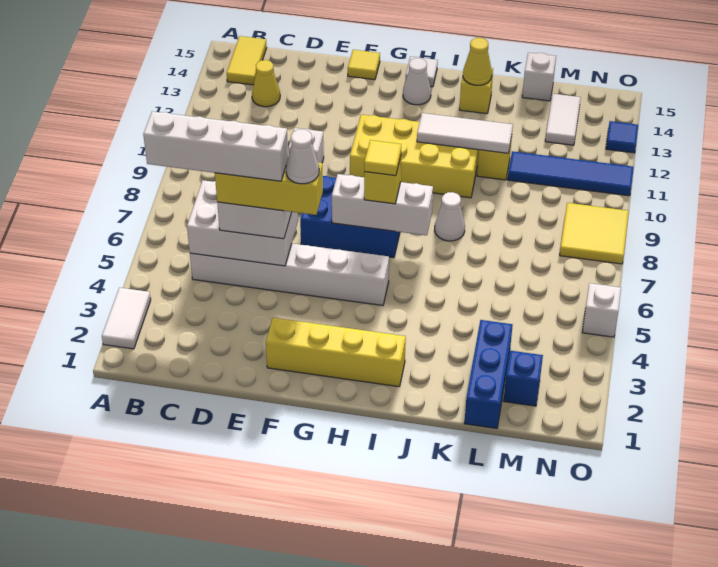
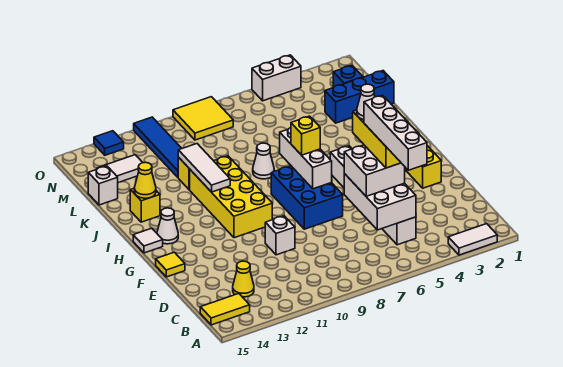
yellow 1x1 tile [364,140,401,176] -> none
white 1x1 brick [582,283,621,337] -> white 1x2 brick [252,55,301,101]

